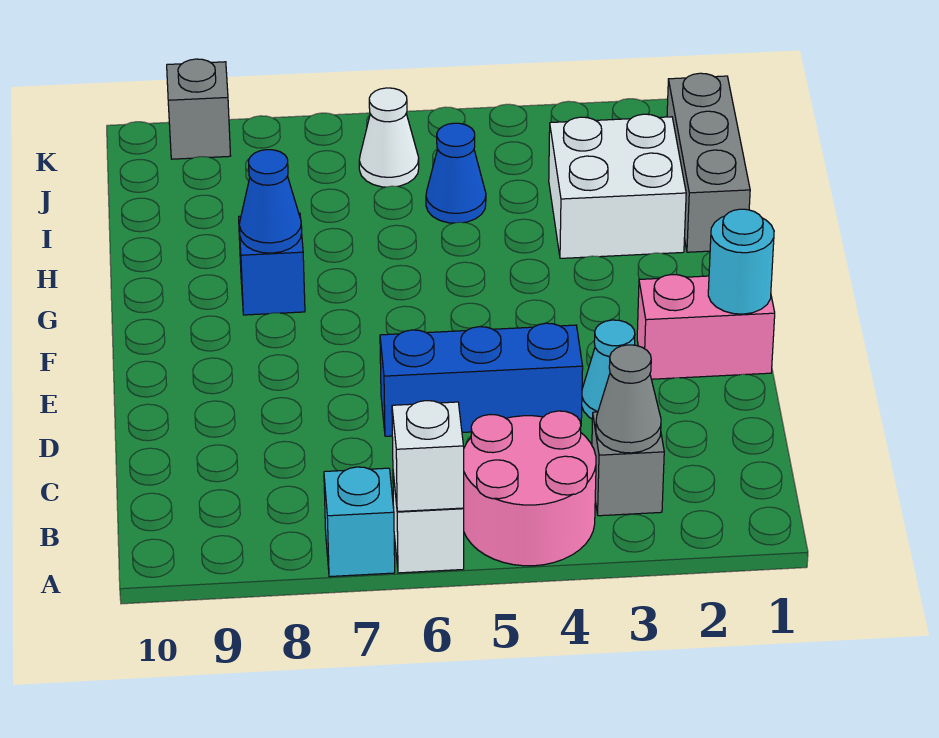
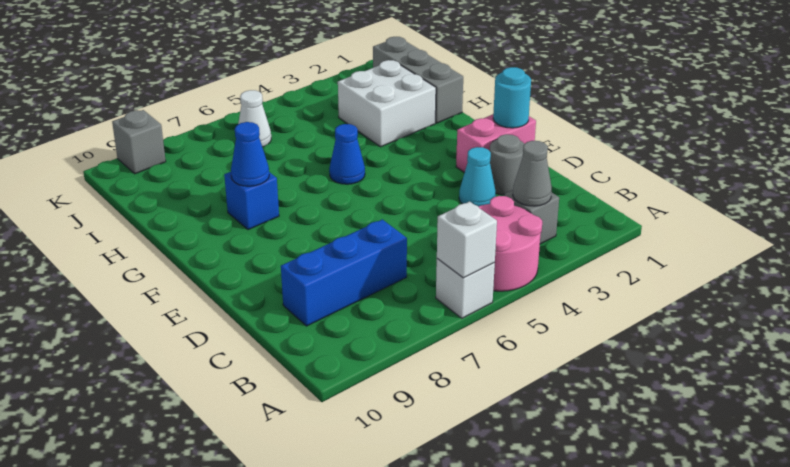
cyan 1x1 brick [324,467,395,577] -> none
none -> grey 1x1 round brick [490,134,524,195]
blue 1x3 brick [380,323,583,436] -> blue 1x3 brick moved to [281,219,407,326]
blue 1x1 cone [426,123,486,223] -> blue 1x1 cone moved to [329,124,365,184]

